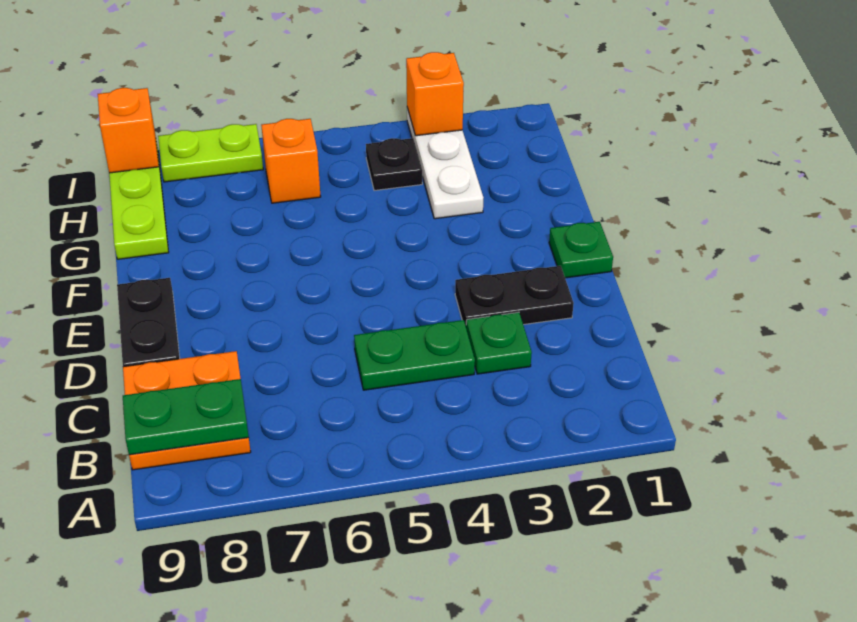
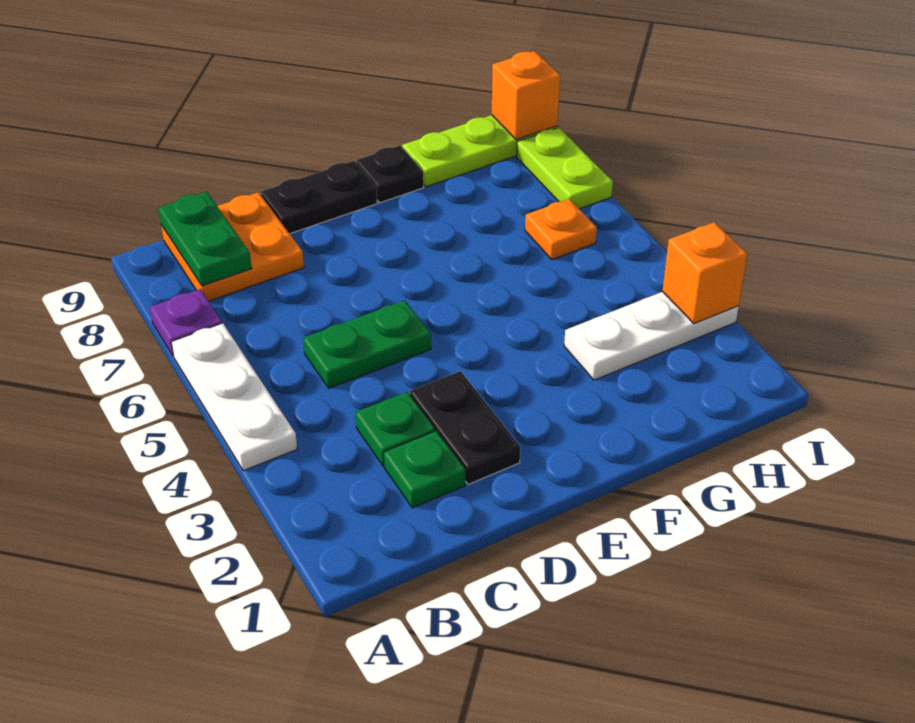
none -> white 1x3 plate [171,323,297,471]
none -> purple 1x1 plate [150,289,222,356]
green 1x2 plate [354,320,475,390] -> green 1x2 plate turned to [303,300,431,388]
green 1x1 plate [549,222,613,278] -> green 1x1 plate moved to [384,431,465,508]
black 1x1 plate [366,138,422,191] -> black 1x1 plate moved to [356,146,424,203]
orange 1x1 brick [261,119,321,203] -> orange 1x1 plate [525,199,597,260]

